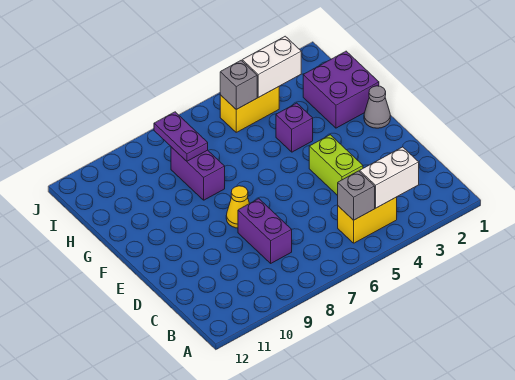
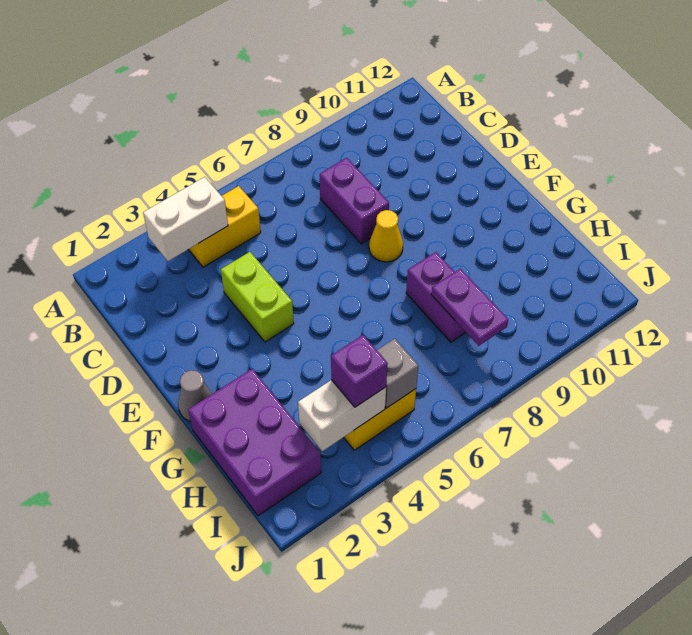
grey 1x1 brick [338,171,375,220] -> none
purple 2x2 brick [303,51,379,128] -> purple 2x3 brick [188,369,321,516]
purple 1x1 brick [276,103,313,152] -> purple 1x1 brick moved to [331,335,388,407]

